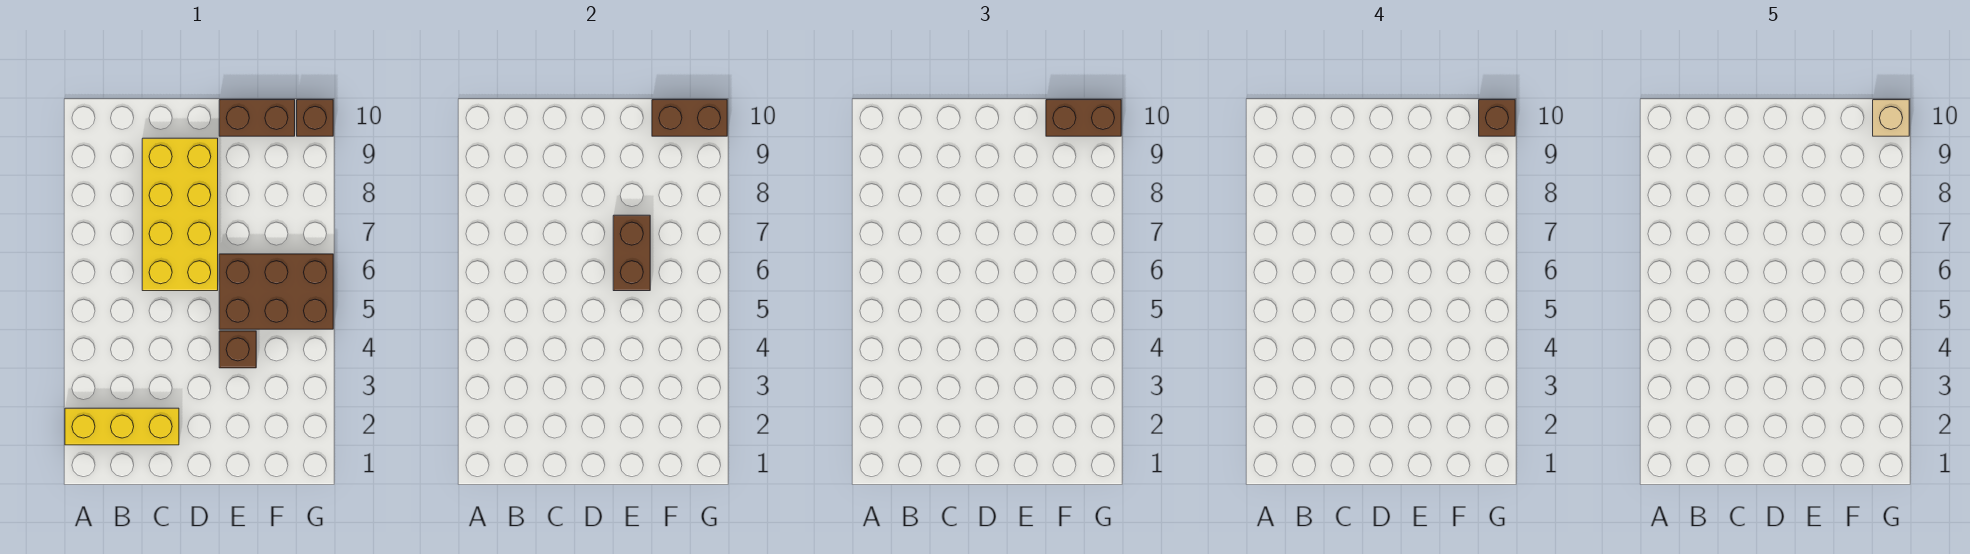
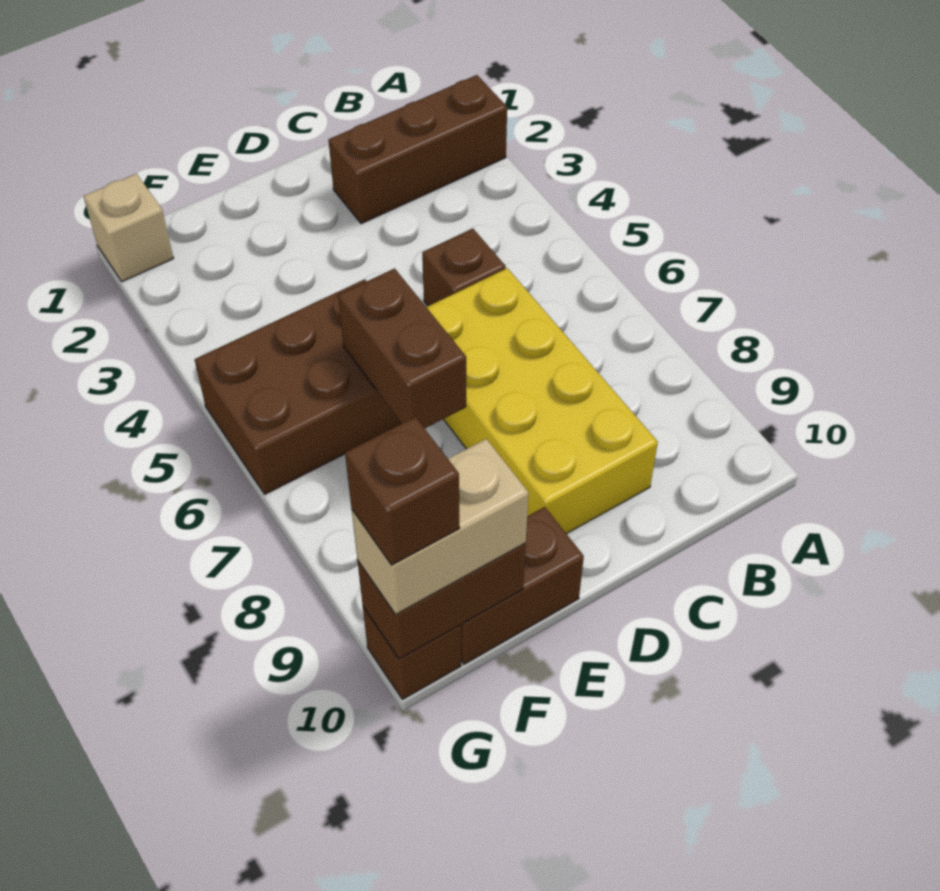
yellow 1x3 brick [65,408,179,445] -> brown 1x3 brick [328,75,507,224]
brown 1x1 brick [219,331,256,368] -> brown 1x1 brick moved to [422,229,506,306]
brown 1x2 brick [1046,100,1121,136] -> tan 1x2 brick [352,439,529,614]
tan 1x1 brick [1873,100,1909,136] -> tan 1x1 brick moved to [83,174,173,282]

